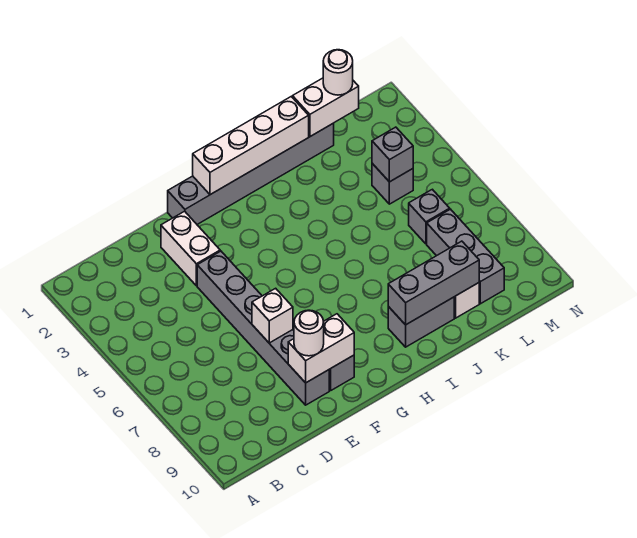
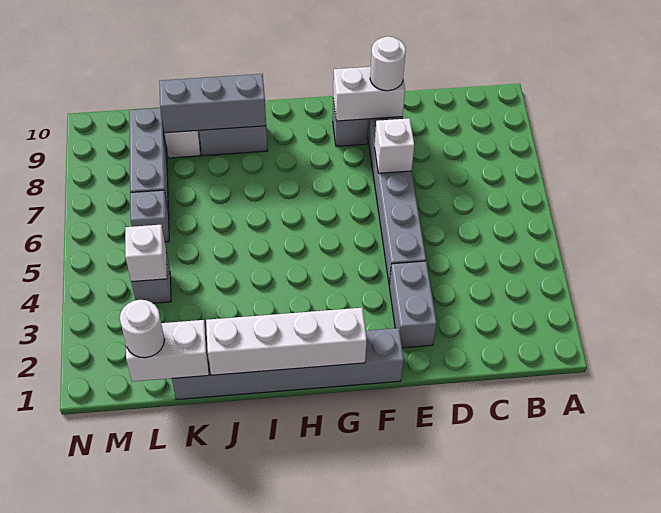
white 1x2 brick [161,211,220,286] -> grey 1x2 brick [389,261,437,348]
grey 1x1 brick [372,127,413,182] -> white 1x1 brick [125,225,167,282]

